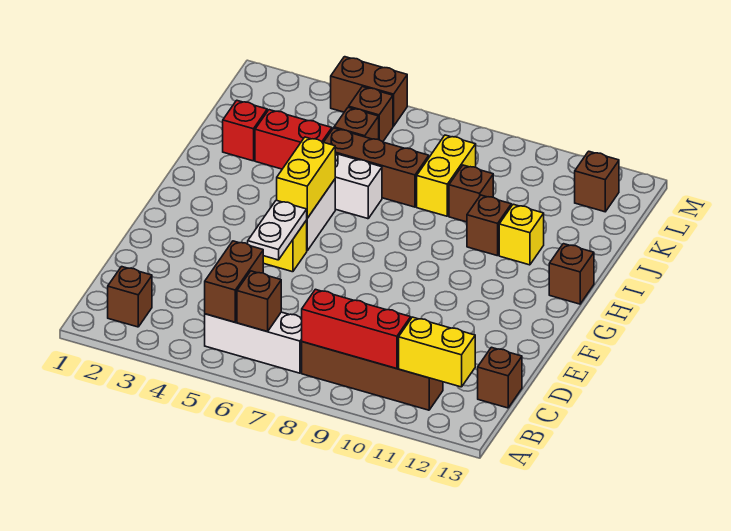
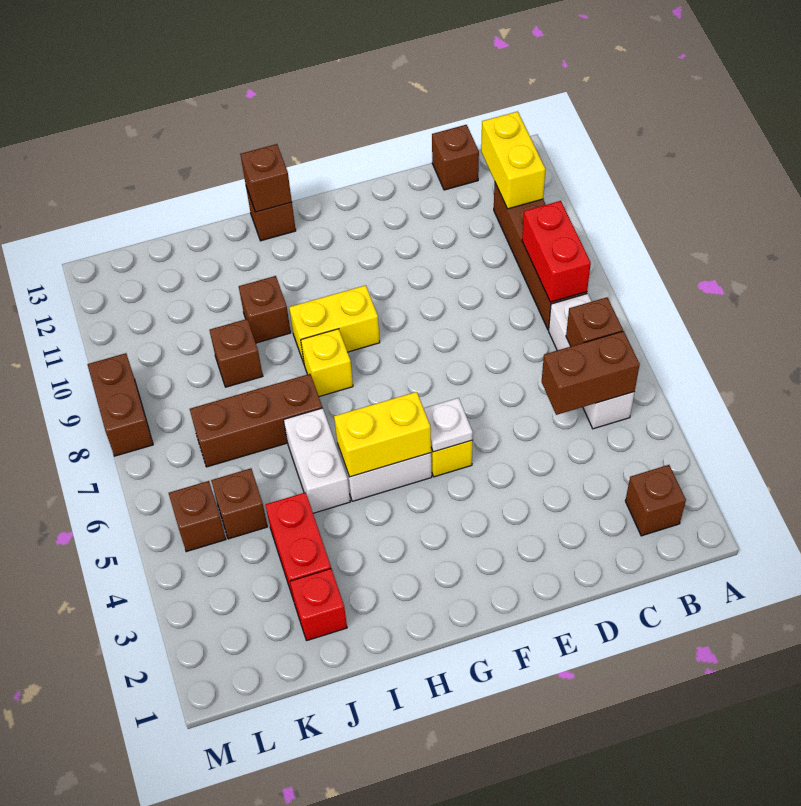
red 1x3 brick [302,289,411,369] -> red 1x2 brick [522,201,591,302]
white 1x2 plate [248,200,307,260] -> white 1x1 plate [423,398,473,452]
yellow 1x1 brick [499,204,544,265] -> yellow 1x1 brick moved to [301,329,353,397]
brown 1x3 brick [324,128,429,207] -> brown 1x3 brick turned to [190,374,322,467]
yellow 1x2 brick [417,135,476,216] -> yellow 1x2 brick moved to [289,285,380,363]
brown 1x1 brick [575,151,619,212] -> brown 1x1 brick moved to [240,144,292,212]
brown 1x2 brick [331,57,407,126] -> brown 1x2 brick moved to [87,353,153,456]

